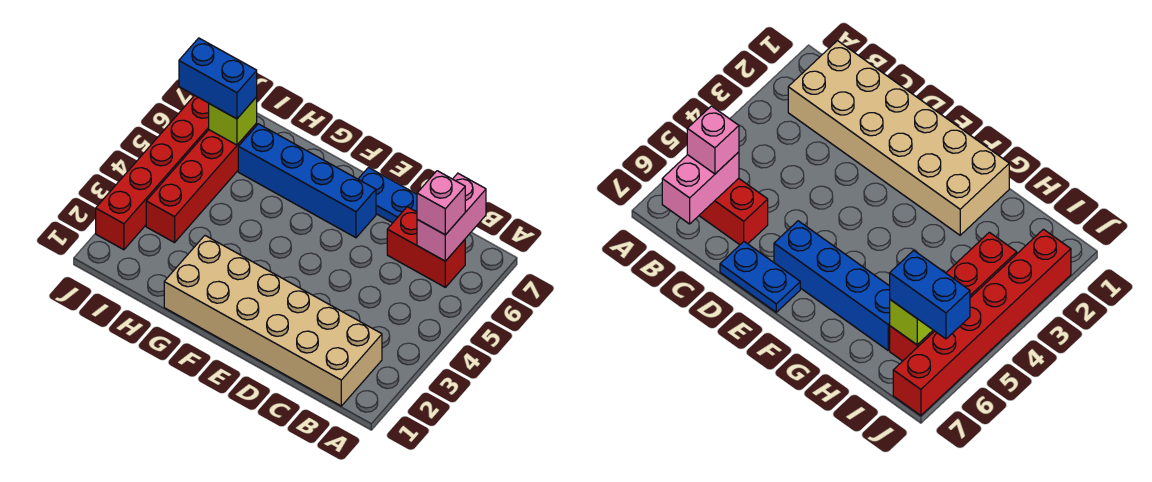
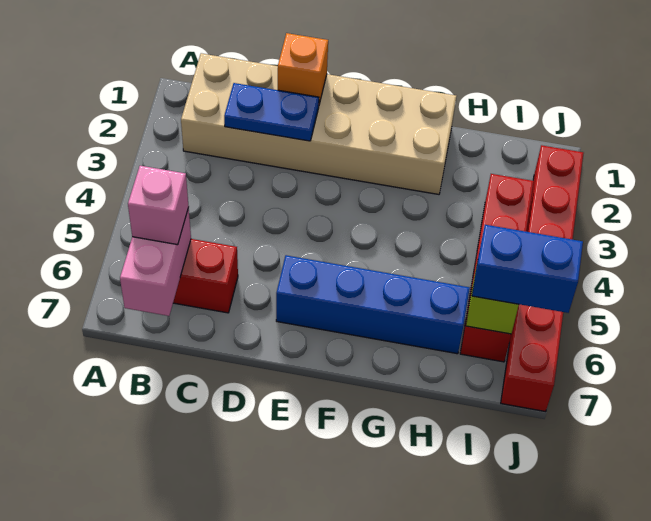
none -> orange 1x1 brick [278,33,328,104]
blue 1x2 plate [358,168,417,223] -> blue 1x2 plate moved to [224,83,319,141]

